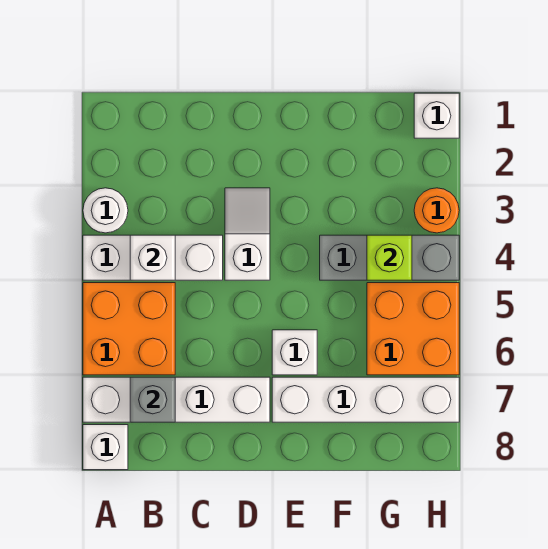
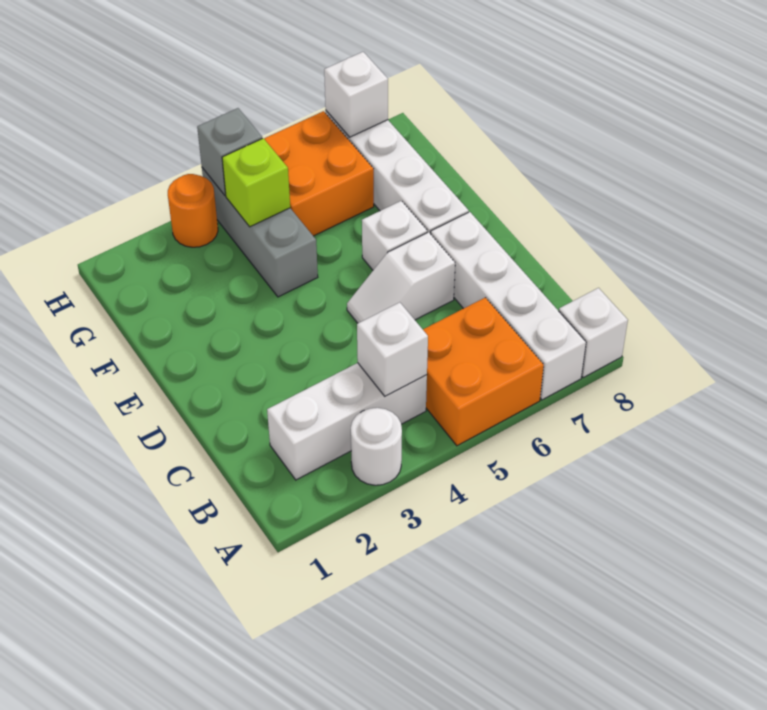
white 1x3 brick [83,235,223,280] -> white 1x3 brick turned to [267,363,427,480]
grey 1x1 brick [130,377,175,422] -> grey 1x1 brick moved to [197,108,262,195]
white 1x2 slope [225,188,270,280] -> white 1x2 slope moved to [347,232,455,323]
white 1x1 brick [414,93,459,138] -> white 1x1 brick moved to [324,52,388,137]

